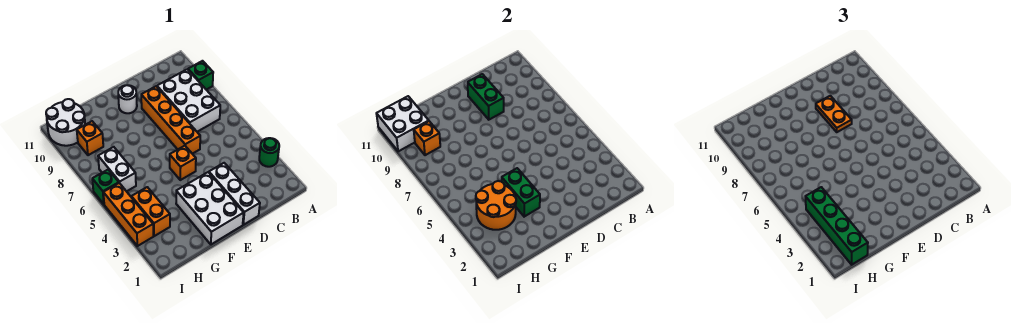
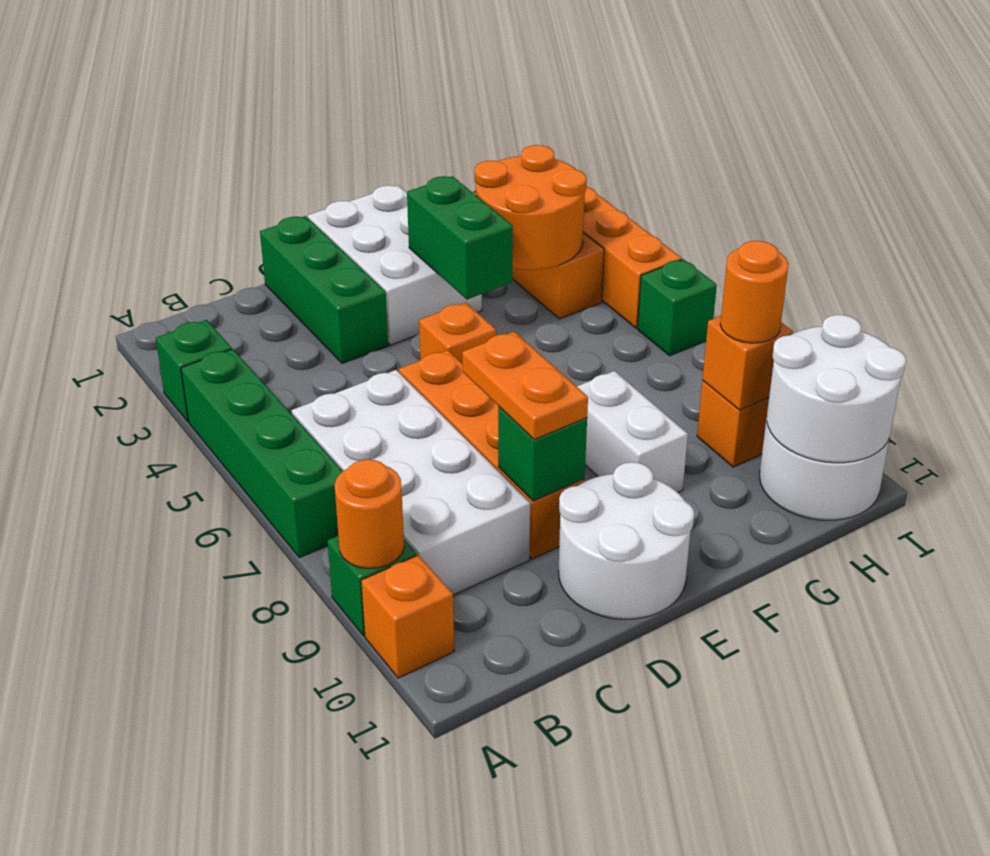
green 1x1 round brick [259,138,279,167] -> green 1x1 brick [156,320,232,422]
none -> orange 1x1 round brick [335,460,404,569]
none -> orange 1x1 brick [361,555,454,678]
white 2x3 brick [157,69,220,132] -> white 2x4 brick [292,370,530,595]
white 1x3 brick [209,163,260,225] -> green 1x3 brick [260,216,388,363]
green 1x2 brick [468,74,504,120] -> green 1x1 brick [498,407,587,501]
white 1x1 round brick [118,85,137,113] -> white 2x2 round brick [558,462,694,619]
green 1x4 brick [805,187,868,265] -> green 1x4 brick moved to [181,349,343,558]
white 1x2 brick [98,147,136,191] -> white 1x2 brick moved to [577,371,688,492]
none -> orange 1x1 round brick [720,241,789,343]
white 2x2 brick [376,96,429,151] -> white 2x2 round brick [767,315,906,463]

